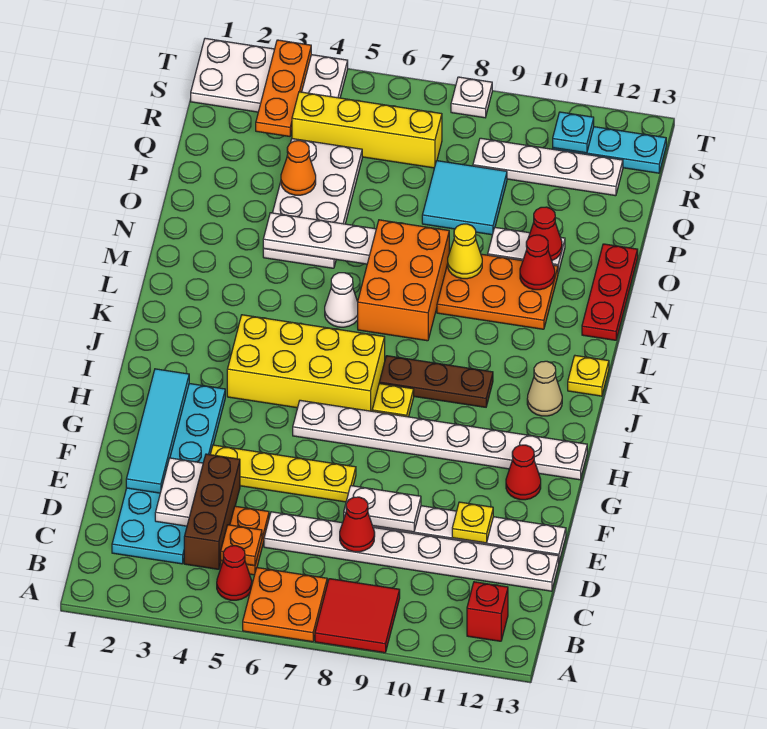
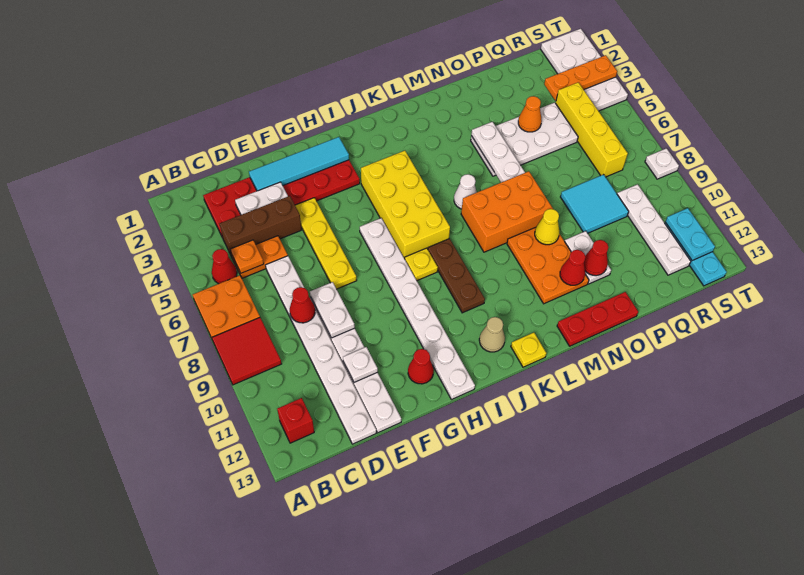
cyan 2x6 plate [112,384,225,564] -> red 2x6 plate [203,160,360,238]
yellow 1x1 plate [452,502,493,543] -> white 1x1 plate [343,347,378,382]
cyan 1x1 plate [553,112,594,153] -> cyan 1x2 plate [665,208,715,260]

